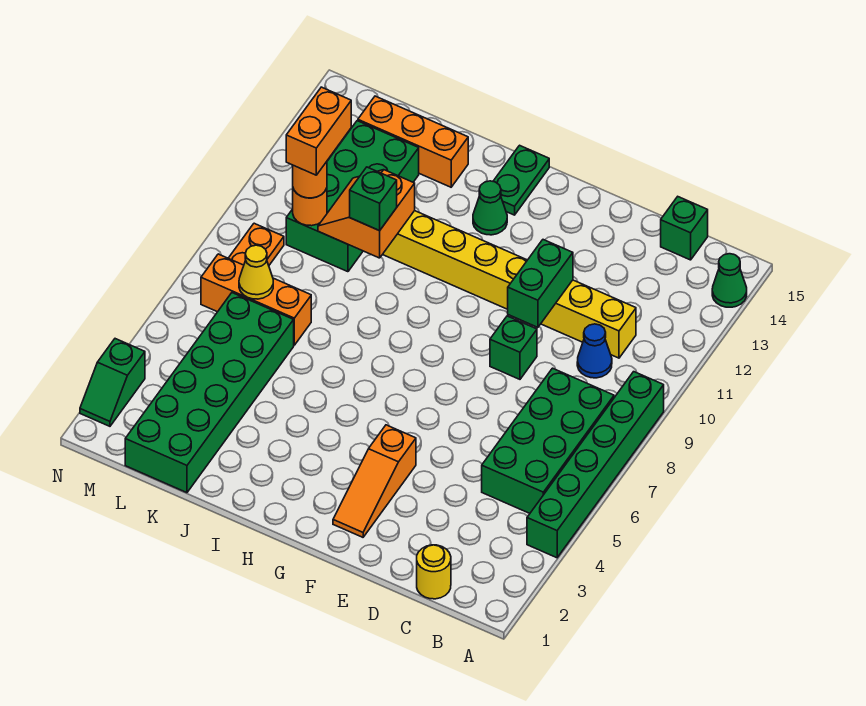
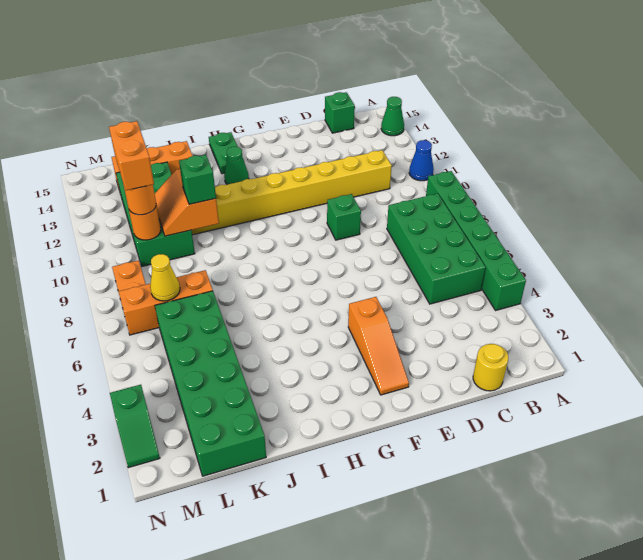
blue 1x1 cone [577,324,612,378] -> blue 1x1 cone moved to [409,140,434,181]
green 1x2 brick [508,240,573,327] -> none

